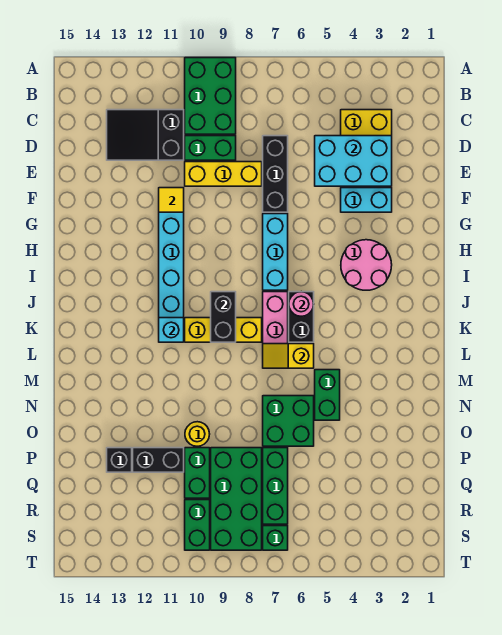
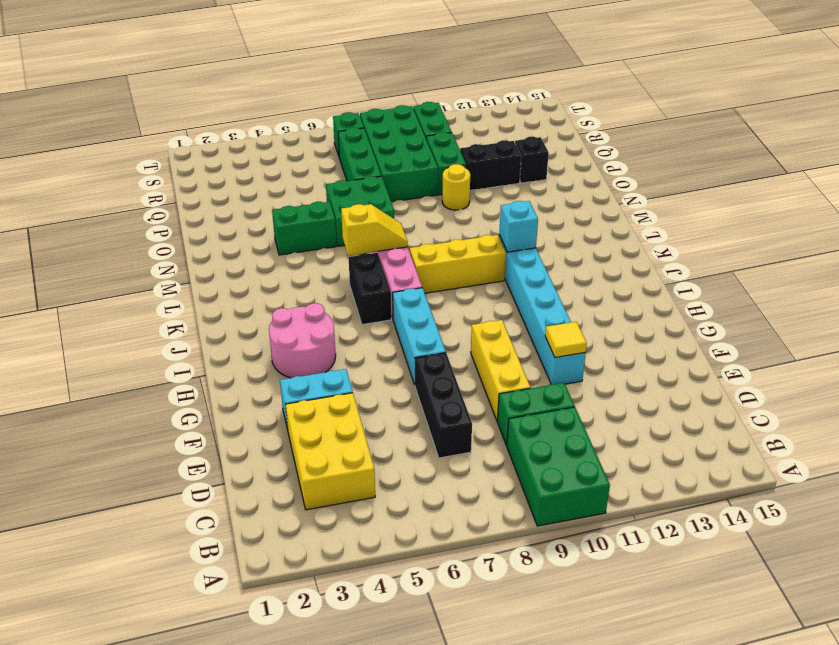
black 2x3 slope [107,110,184,160] -> none
cyan 2x3 brick [315,136,392,186] -> none
yellow 1x3 brick [185,162,262,186] -> yellow 1x3 brick turned to [471,320,530,420]
pink 1x1 round brick [289,292,314,316] -> none
black 1x2 brick [211,292,236,342] -> none
green 1x2 brick [315,370,340,420] -> green 1x2 brick turned to [272,202,337,255]

